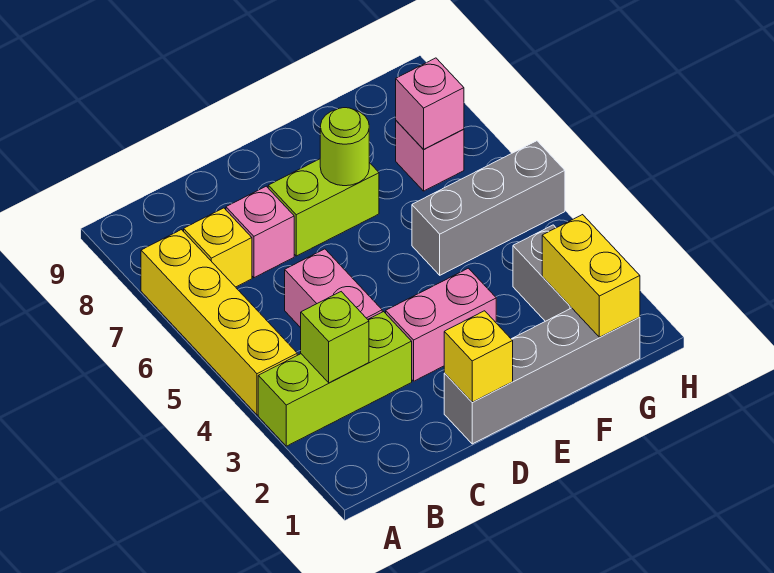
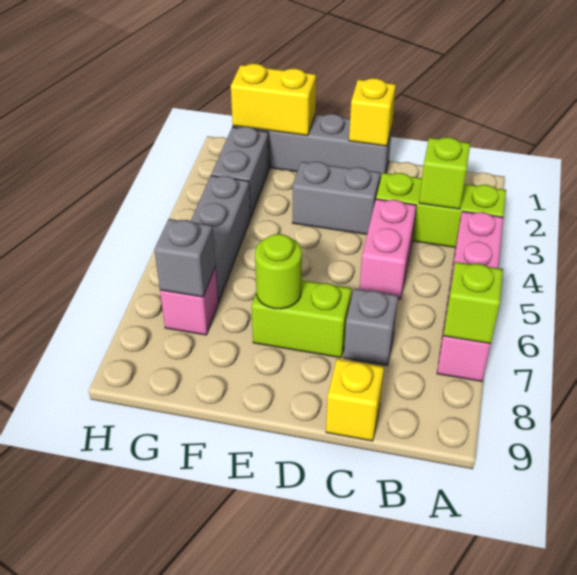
yellow 1x4 brick [141,230,297,415] -> pink 1x4 brick [437,211,504,381]
none -> lime 1x1 brick [443,262,503,344]
yellow 1x1 brick [184,208,252,287] -> yellow 1x1 brick moved to [326,359,384,441]
pink 1x1 brick [226,186,294,278] -> grey 1x1 brick [344,289,398,365]
pink 1x2 brick [386,268,496,381] -> grey 1x2 brick [292,162,380,234]
grey 1x3 brick [412,141,565,275] -> grey 1x3 brick turned to [191,176,251,303]
yellow 1x2 brick [542,215,640,337] -> yellow 1x2 brick turned to [231,64,316,136]
pink 1x1 brick [396,58,464,149] -> grey 1x1 brick [154,219,215,297]

